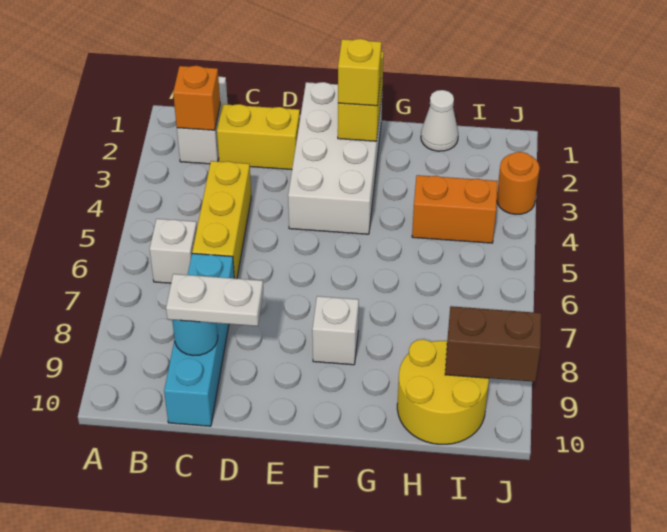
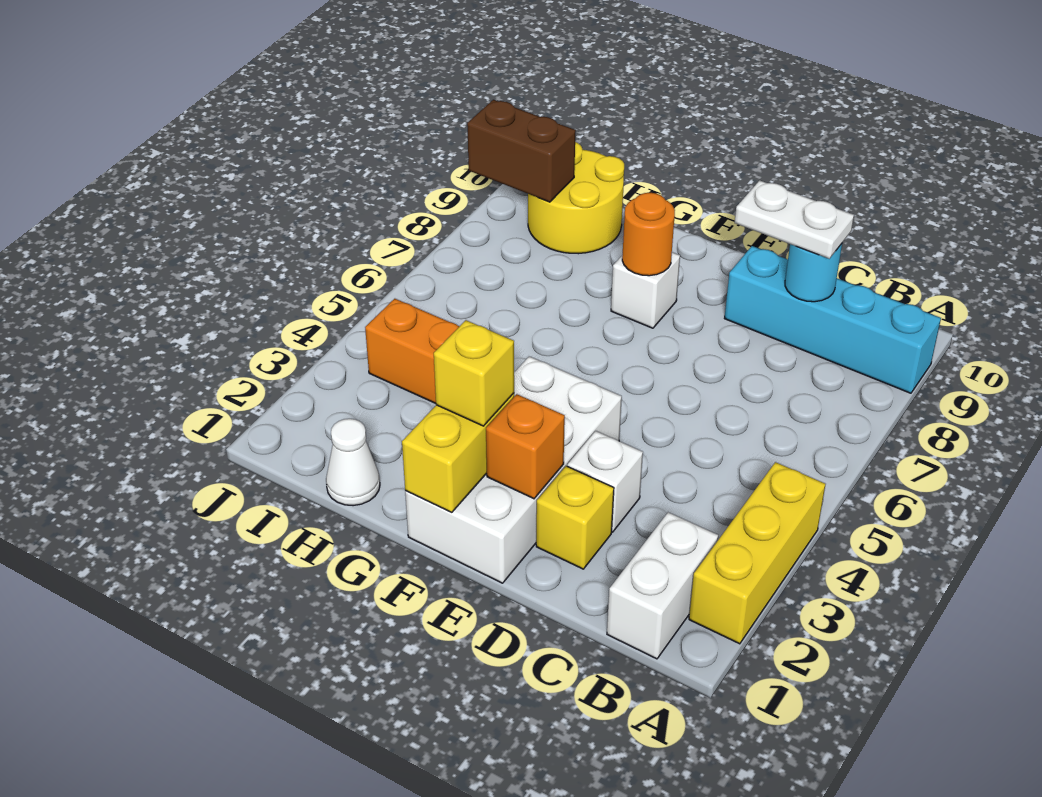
orange 1x1 brick [173,66,220,130] -> orange 1x1 brick moved to [486,394,565,499]
white 1x1 brick [150,219,197,283] -> white 1x1 brick moved to [567,431,643,532]
yellow 1x2 brick [217,104,300,170] -> yellow 1x1 brick [536,466,614,569]
yellow 1x3 brick [192,161,251,279] -> yellow 1x3 brick moved to [689,462,826,644]
cyan 1x4 brick [164,254,234,426] -> cyan 1x4 brick turned to [724,246,941,393]
orange 1x1 round brick [497,152,540,214] -> orange 1x1 round brick moved to [622,193,675,276]

